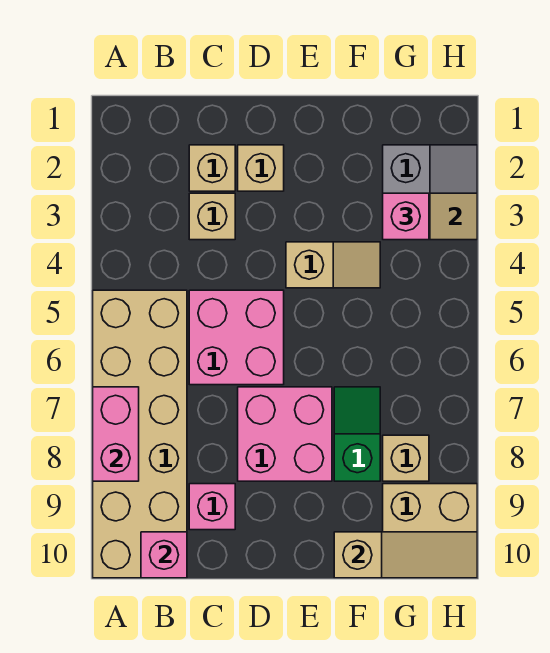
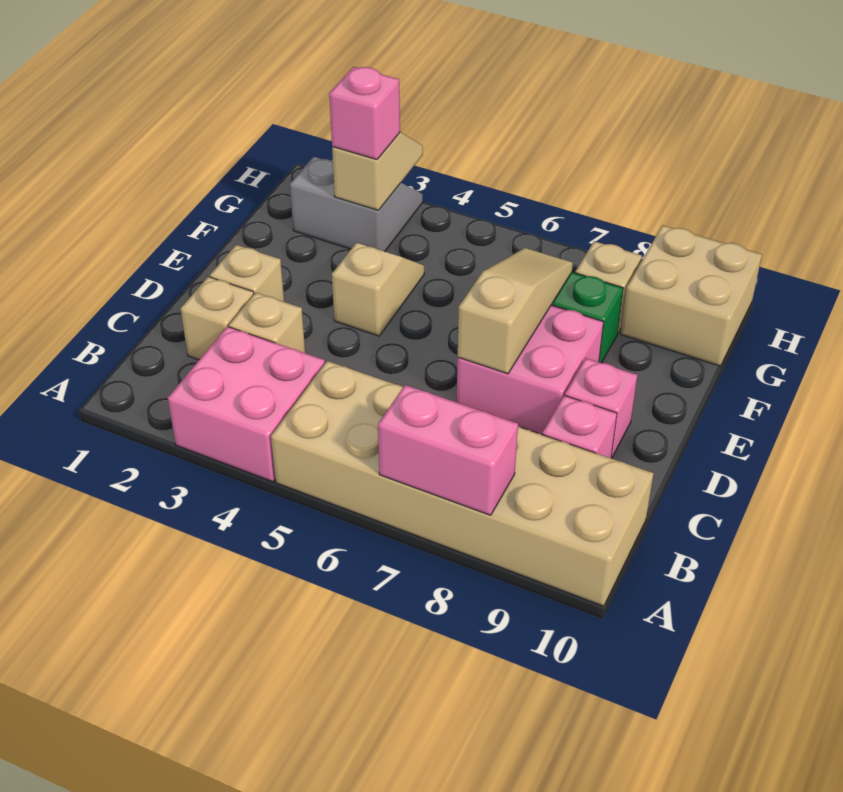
pink 1x1 brick [141,532,187,578] -> pink 1x1 brick moved to [565,358,637,458]
pink 2x2 brick [189,290,284,385] -> pink 2x2 brick moved to [168,327,325,482]
tan 1x3 slope [334,532,477,578] -> tan 1x3 slope moved to [458,248,573,374]

